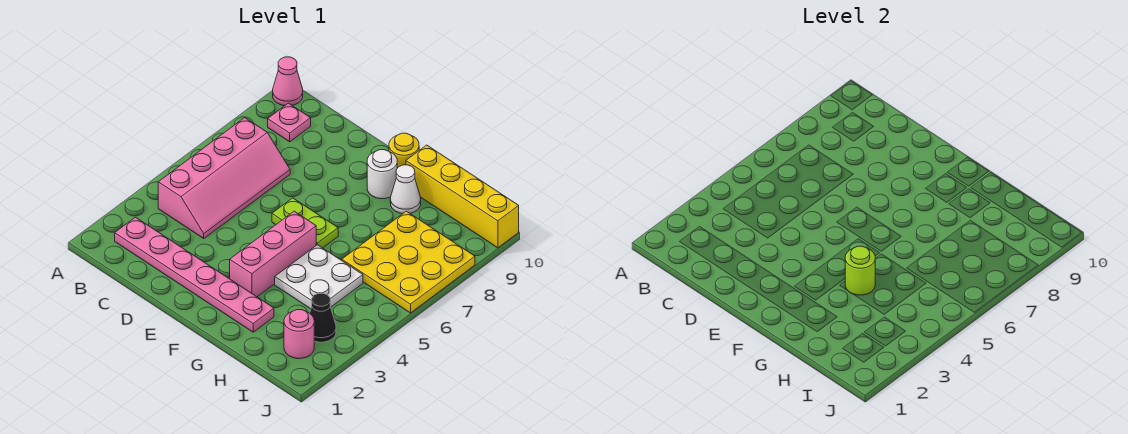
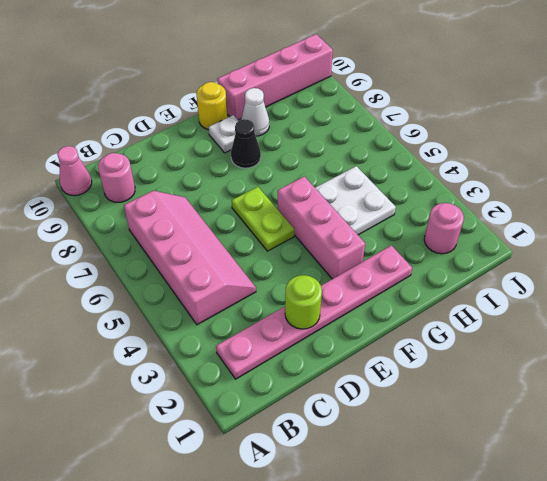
pink 1x1 plate [268,103,311,142] -> pink 1x1 round brick [98,153,135,202]
lime 1x2 plate [272,198,338,248] -> lime 1x2 plate turned to [232,187,294,251]
white 1x1 round brick [367,150,397,199] -> white 1x1 plate [209,115,238,153]
lime 1x1 round brick [845,246,875,295] -> lime 1x1 round brick moved to [285,275,322,329]
yellow 1x4 brick [406,145,519,248] -> pink 1x4 brick [217,34,333,120]
yellow 3x3 plate [342,211,475,313] -> none
black 1x1 cone [310,293,336,342] -> black 1x1 cone moved to [231,119,261,168]

